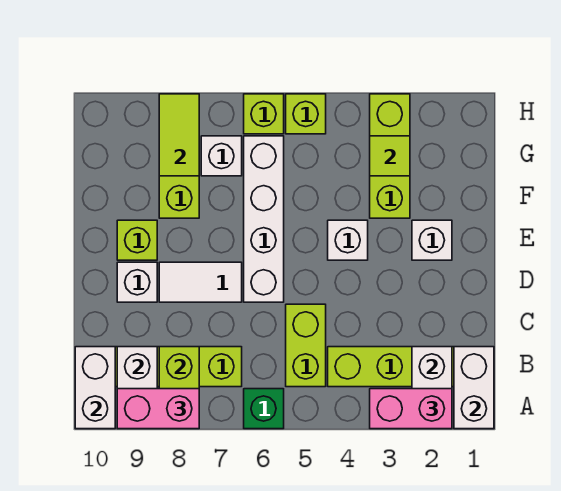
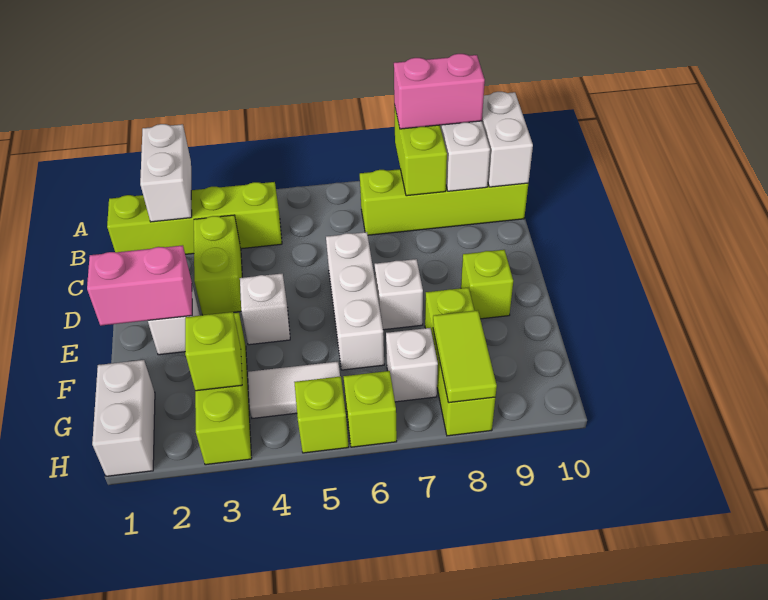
white 1x2 brick [454,347,494,429] -> white 1x2 brick moved to [92,360,155,476]
pink 1x2 brick [370,389,452,429] -> pink 1x2 brick moved to [87,245,192,326]
green 1x1 brick [244,389,284,429] -> none
lime 1x2 brick [286,304,326,387] -> lime 1x2 brick moved to [194,215,242,315]
white 1x4 brick [244,136,284,302] -> white 1x3 brick [326,232,384,370]
white 1x2 tile [159,262,242,302] -> white 1x2 tile moved to [248,362,340,418]
white 1x1 brick [117,262,157,302] -> white 1x1 brick moved to [374,259,423,330]
lime 1x1 tile [370,136,410,176] -> lime 1x1 brick [185,312,242,391]

